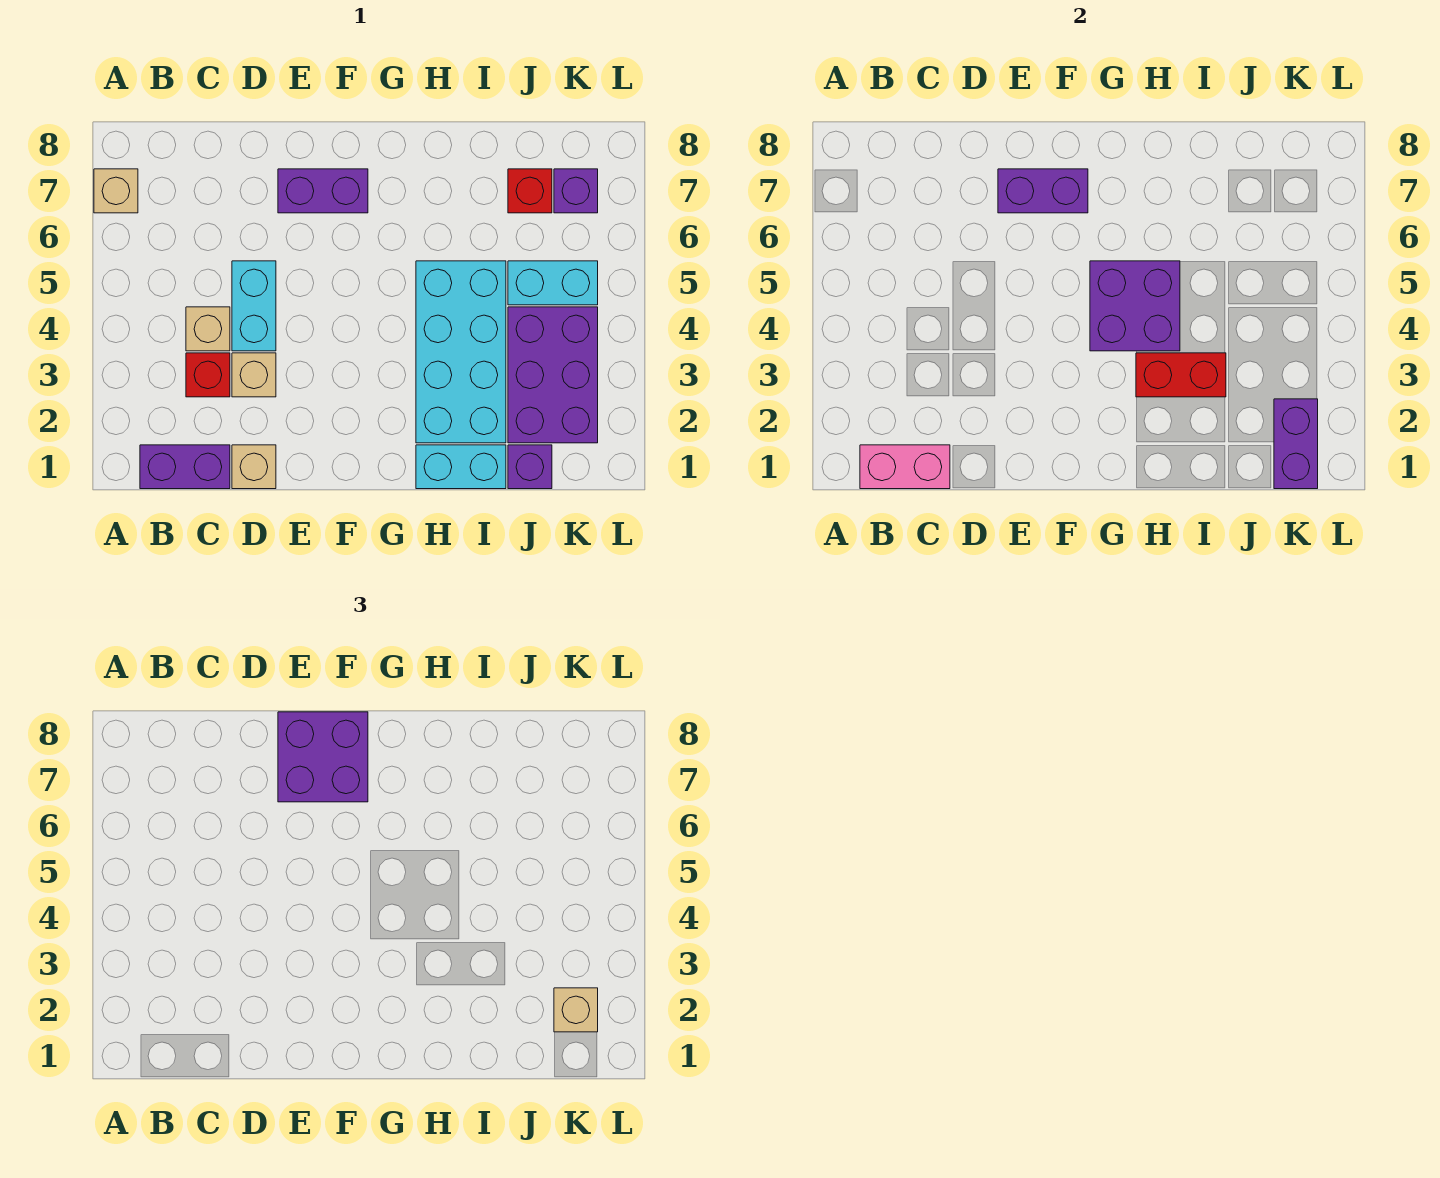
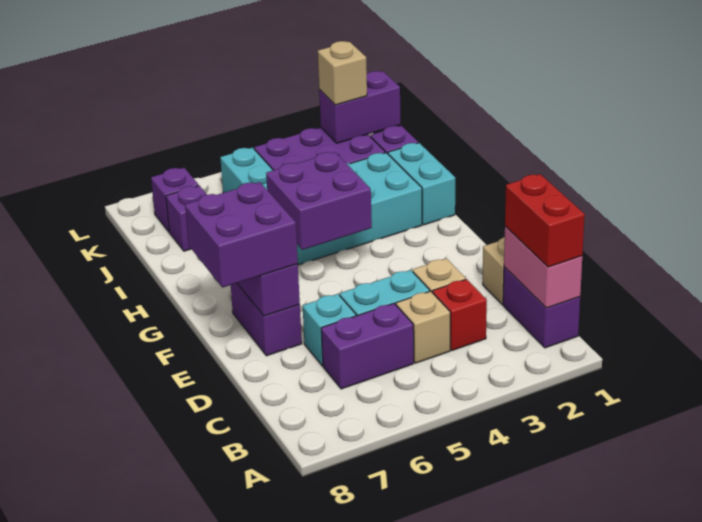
tan 1x1 brick [94,169,138,213] -> none
none -> purple 1x2 brick [321,303,414,389]
none -> cyan 1x1 brick [303,294,356,366]
red 1x2 brick [1136,353,1226,397] -> red 1x2 brick moved to [505,174,585,267]
red 1x1 brick [508,169,552,213] -> purple 1x1 brick [166,186,207,251]

